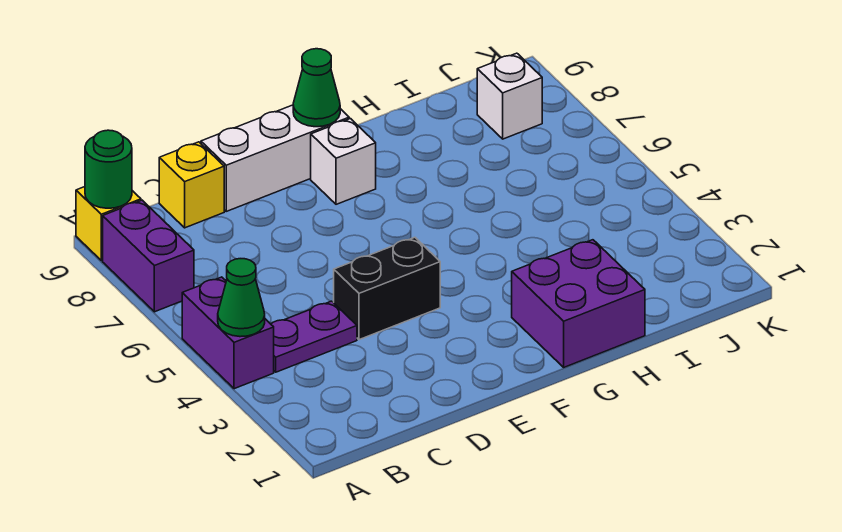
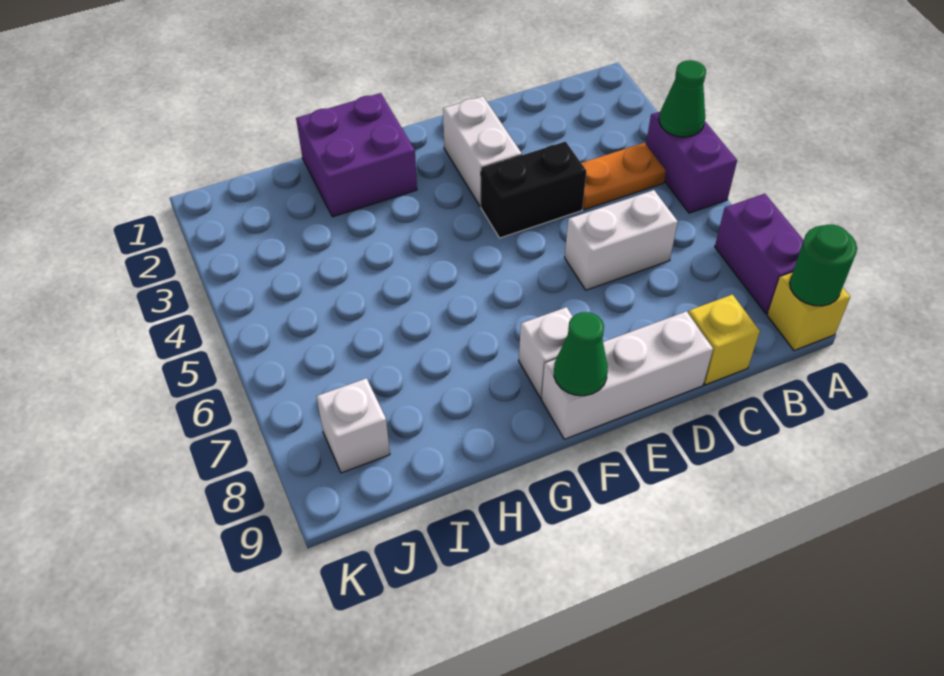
purple 1x2 plate [271,301,357,372] -> orange 1x2 plate [582,143,666,210]
none -> white 1x2 brick [565,190,678,290]
none -> white 1x2 brick [443,96,522,206]

